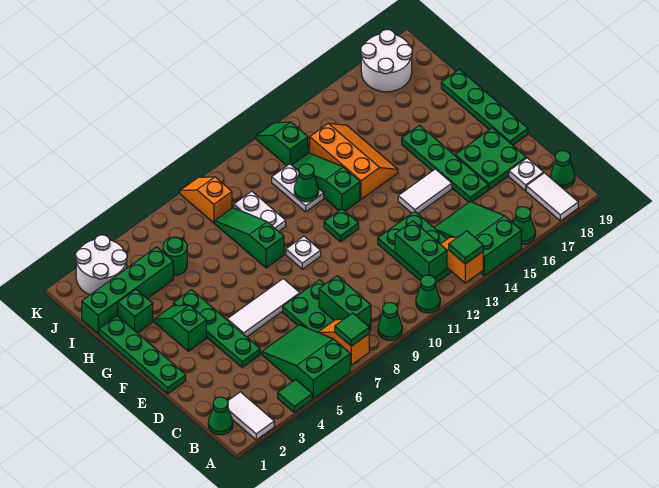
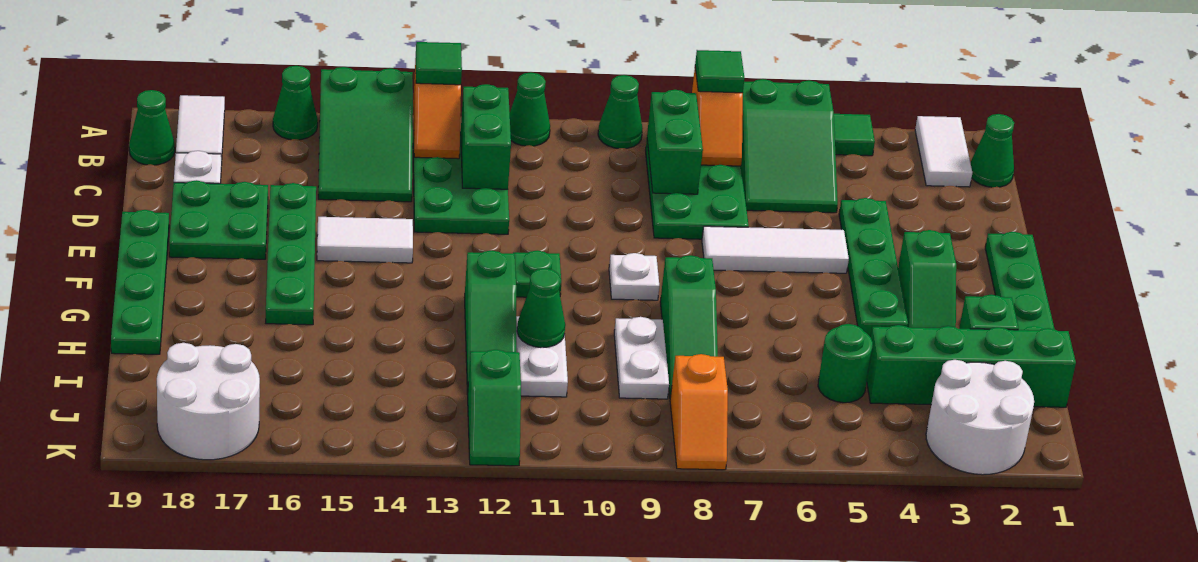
orange 2x3 slope [310,123,398,199] -> none

